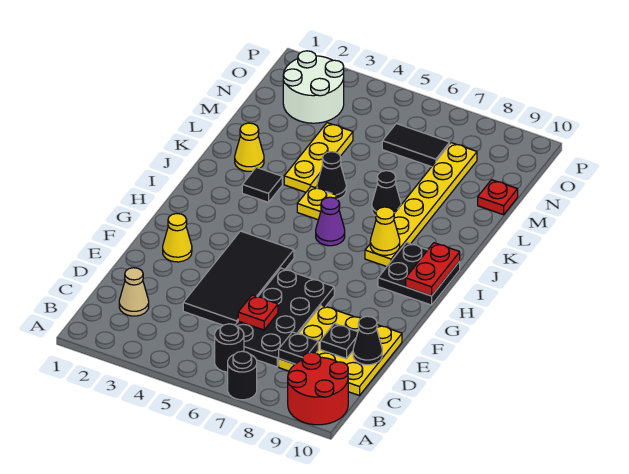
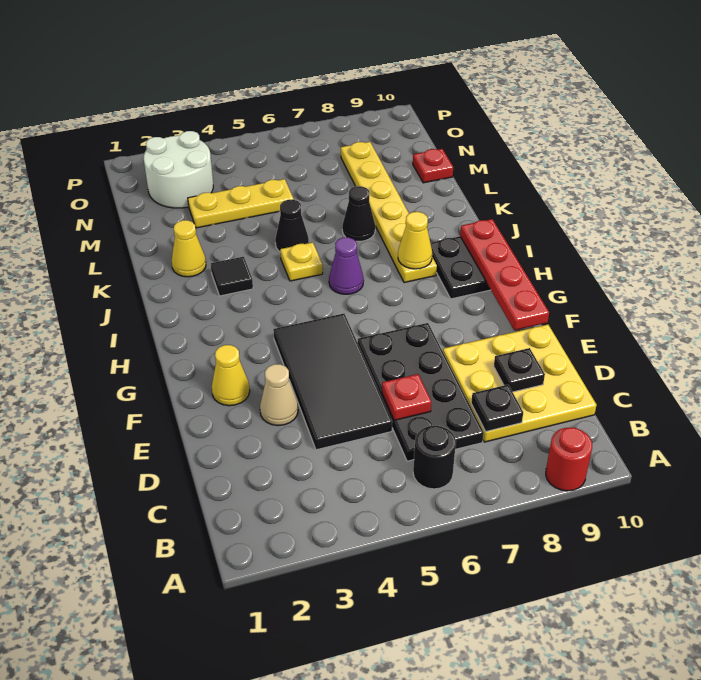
black 1x1 round brick [228,351,257,400] -> none
red 2x2 round brick [288,352,348,425] -> red 1x1 round brick [546,428,592,491]
tan 1x1 cone [119,268,149,316] -> tan 1x1 cone moved to [260,364,298,426]
black 1x1 cone [353,316,382,365] -> none
red 1x2 plate [406,243,460,296] -> red 1x4 plate [460,219,549,330]
yellow 1x3 plate [284,123,353,192] -> yellow 1x3 plate turned to [188,179,294,228]
black 1x2 tile [382,124,450,167] -> none

